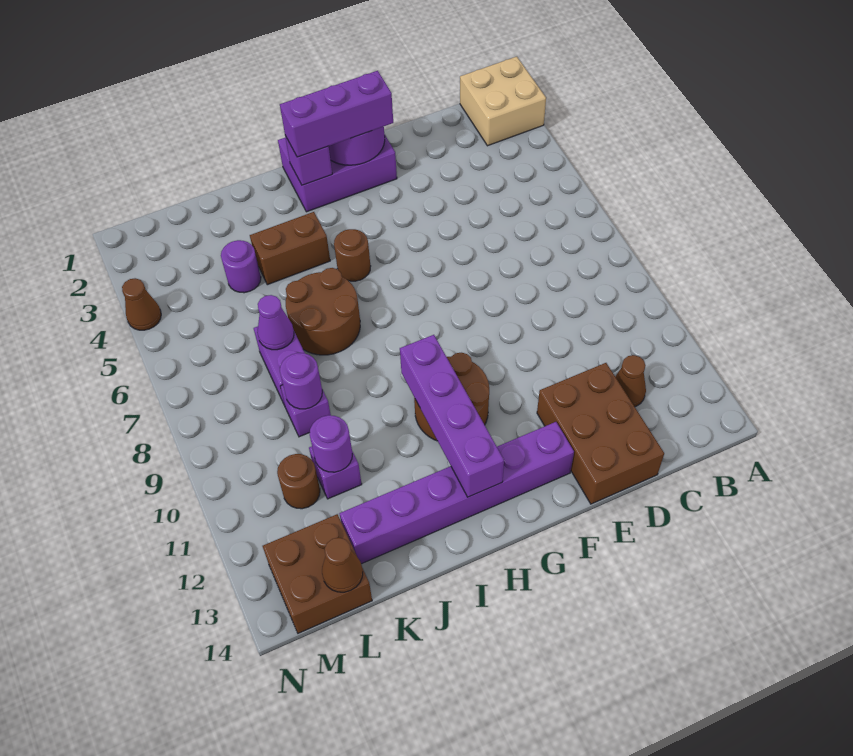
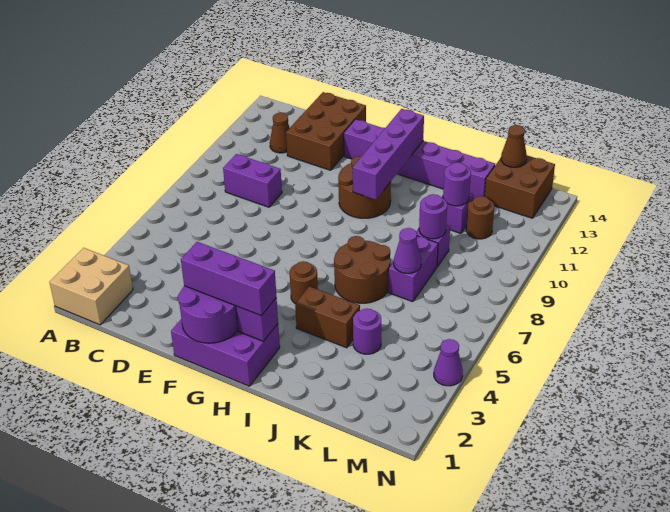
none -> purple 1x2 brick [223,154,282,207]
brown 1x1 cone [122,278,161,330] -> purple 1x1 cone [434,339,463,386]

